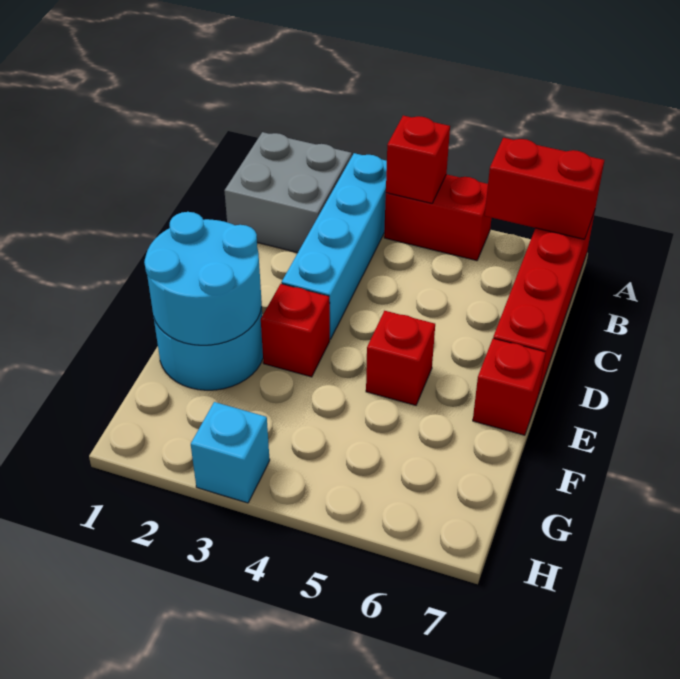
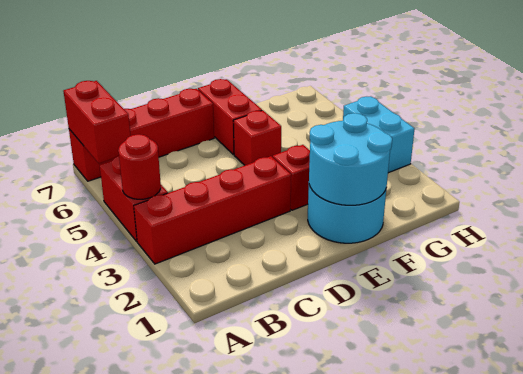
grey 2x2 brick [224,132,352,253] -> none
cyan 1x4 brick [281,153,387,339] -> red 1x4 brick [134,156,291,264]
red 1x1 brick [386,116,450,203] -> red 1x1 round brick [118,134,161,199]
red 1x1 brick [473,339,546,435] -> red 1x2 brick [198,79,262,155]
cyan 1x1 brick [191,402,270,503] -> cyan 1x2 brick [343,96,415,173]

